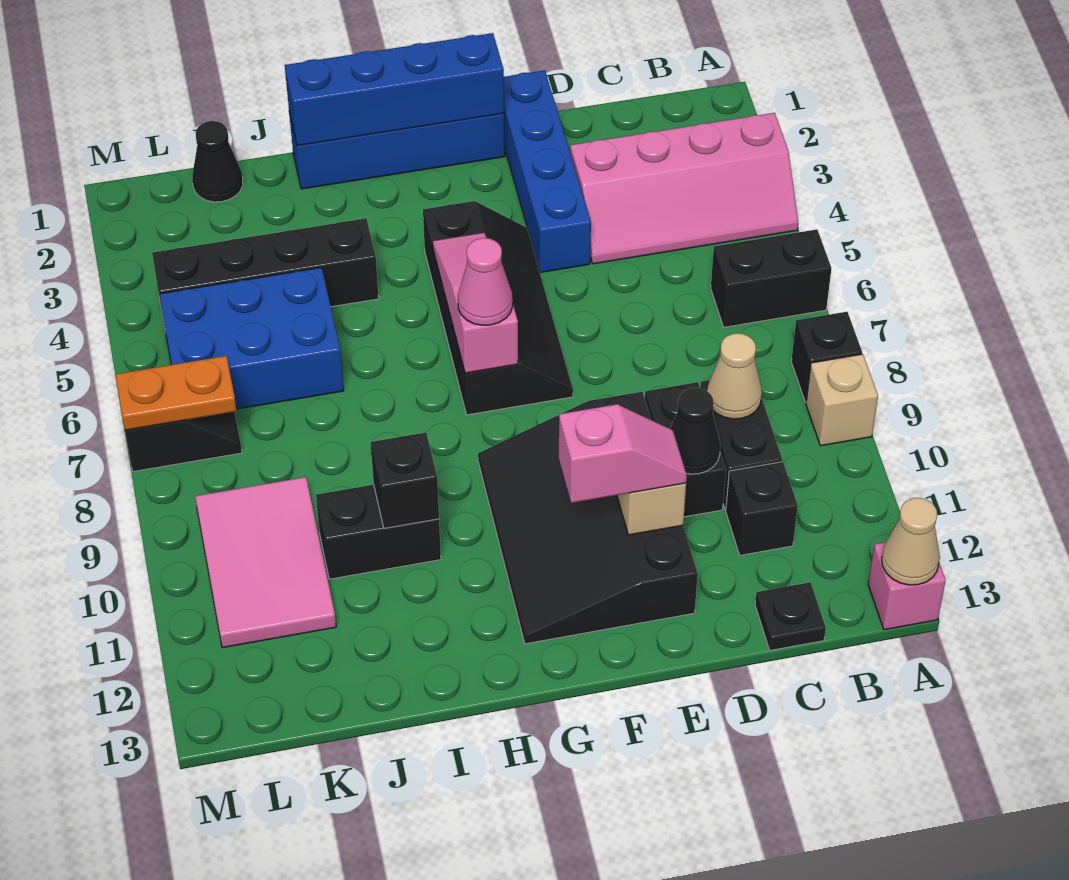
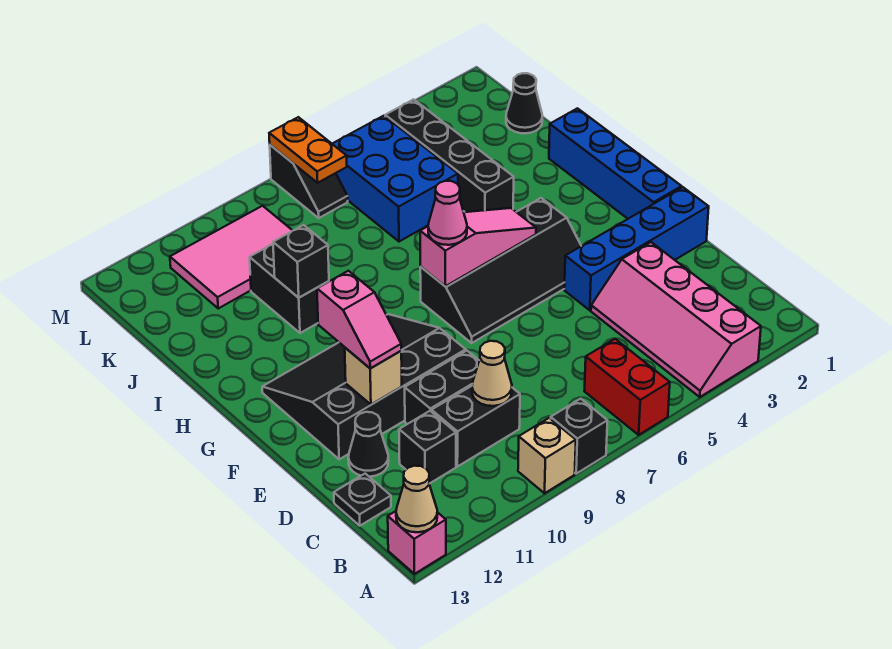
black 1x2 brick [711,229,831,327] -> red 1x2 brick [585,339,670,435]
black 1x1 cone [670,388,720,474] -> black 1x1 cone moved to [348,412,389,477]
blue 1x4 brick [285,33,504,146] -> none

